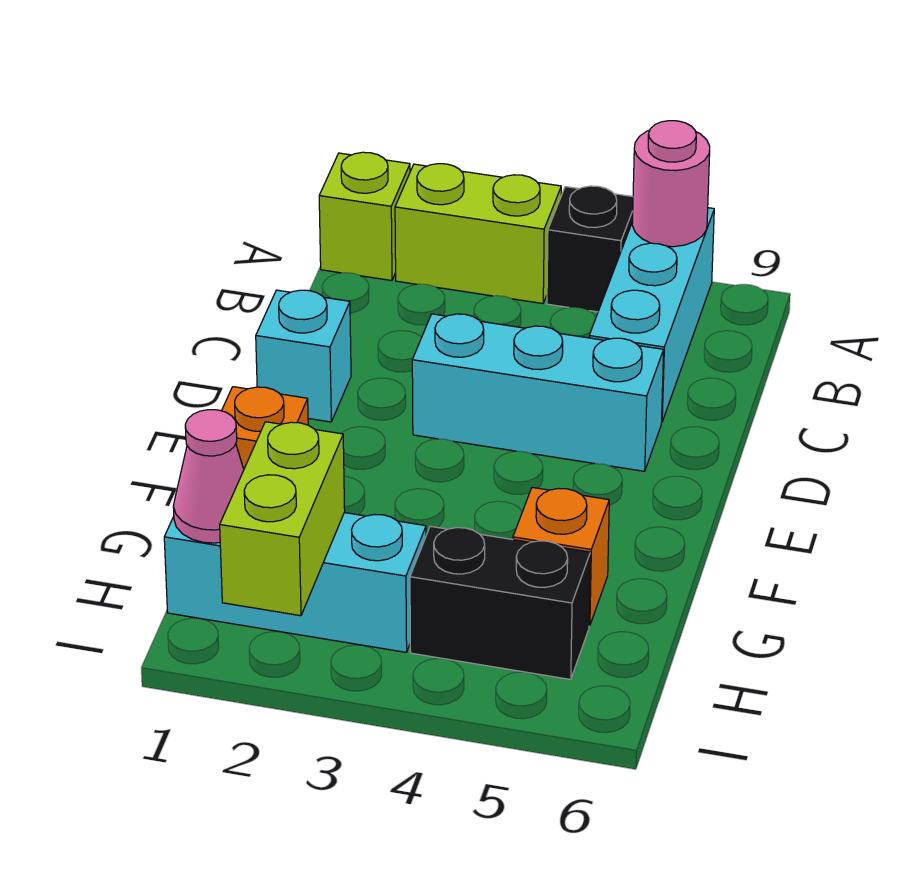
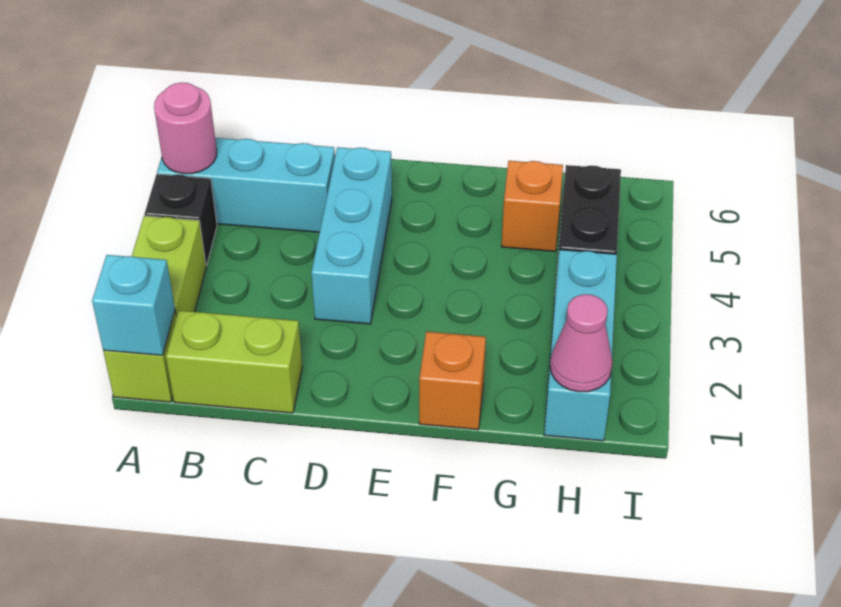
cyan 1x1 brick [256,290,351,422] -> cyan 1x1 brick moved to [92,255,175,355]
lime 1x2 brick [220,422,345,616] -> lime 1x2 brick moved to [166,310,302,413]

